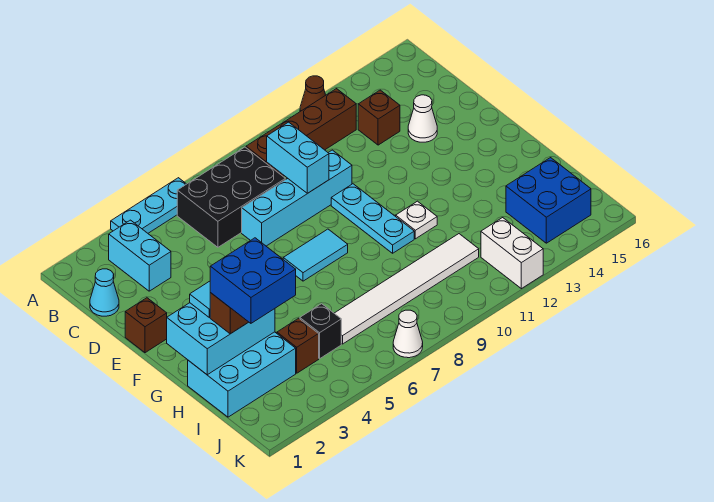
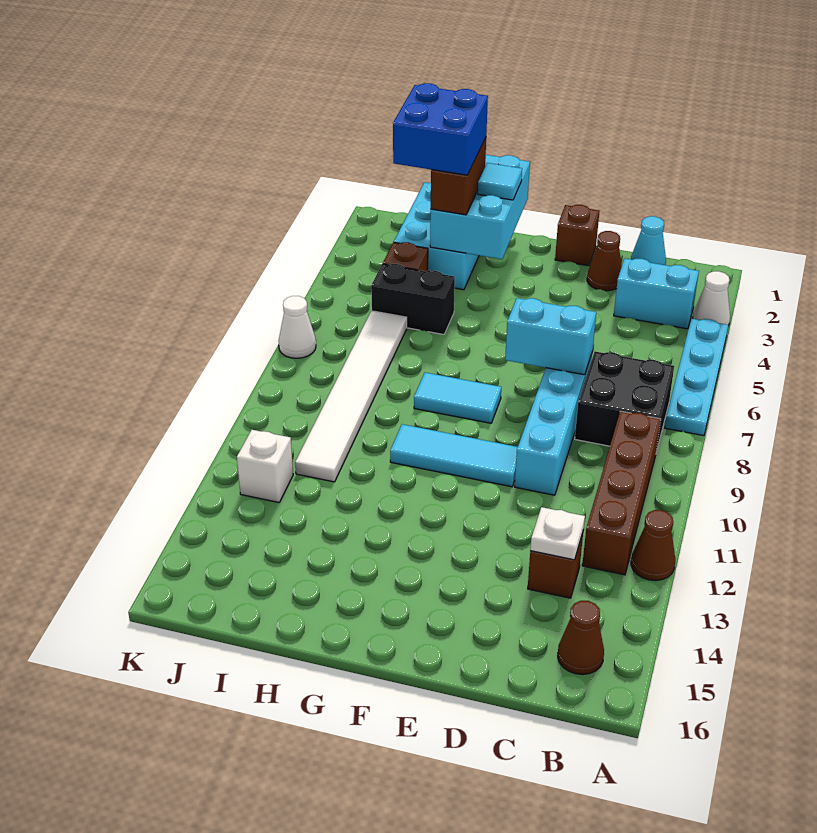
cyan 1x3 plate [111,178,186,233] -> cyan 1x4 plate [665,319,728,436]
black 2x3 brick [177,147,285,247] -> black 2x2 brick [575,352,674,452]
none -> brown 1x1 cone [558,601,604,674]
cyan 1x2 brick [267,122,329,193] -> cyan 1x2 brick moved to [505,298,596,375]
none -> brown 1x1 cone [587,231,622,291]
white 1x1 cone [408,95,437,142] -> white 1x1 cone moved to [693,271,730,325]
cyan 1x3 plate [331,184,414,253] -> cyan 1x3 tile [390,424,518,487]
cyan 1x2 tile [283,229,348,281] -> cyan 1x2 tile turned to [414,373,501,423]
white 1x1 plate [396,201,437,239] -> white 1x1 plate moved to [530,507,585,560]
black 1x1 brick [300,304,341,359] -> black 1x2 brick [371,264,455,334]
blue 2x2 brick [506,158,591,243] -> none
white 1x2 brick [481,218,543,289] -> white 1x1 brick [237,430,293,502]

